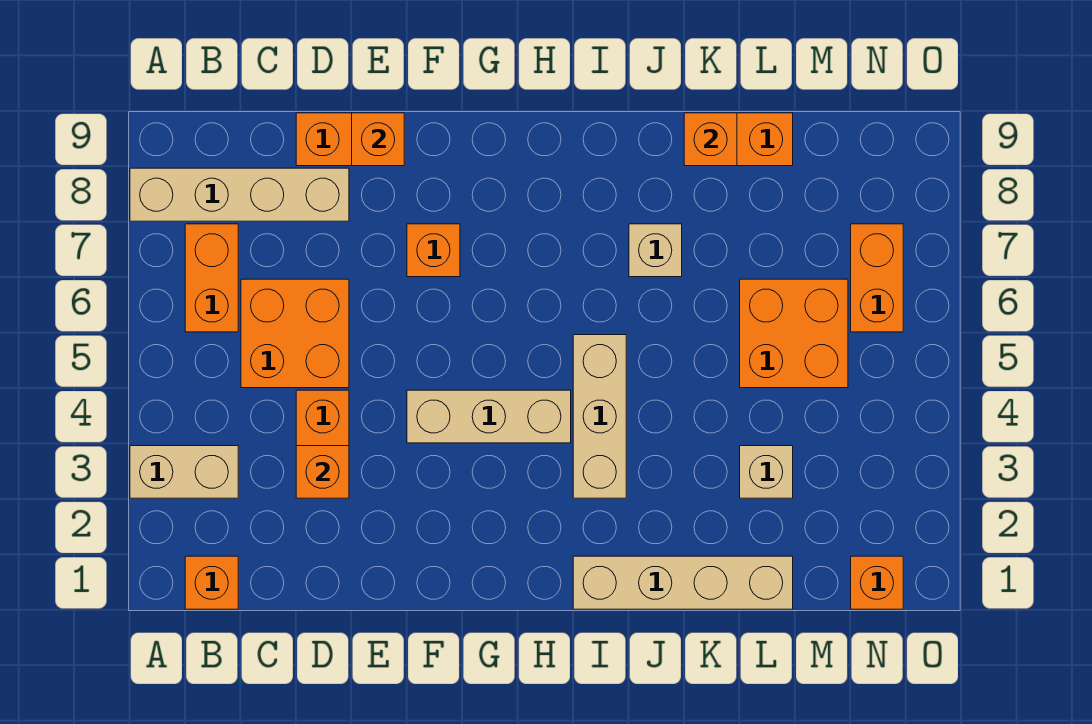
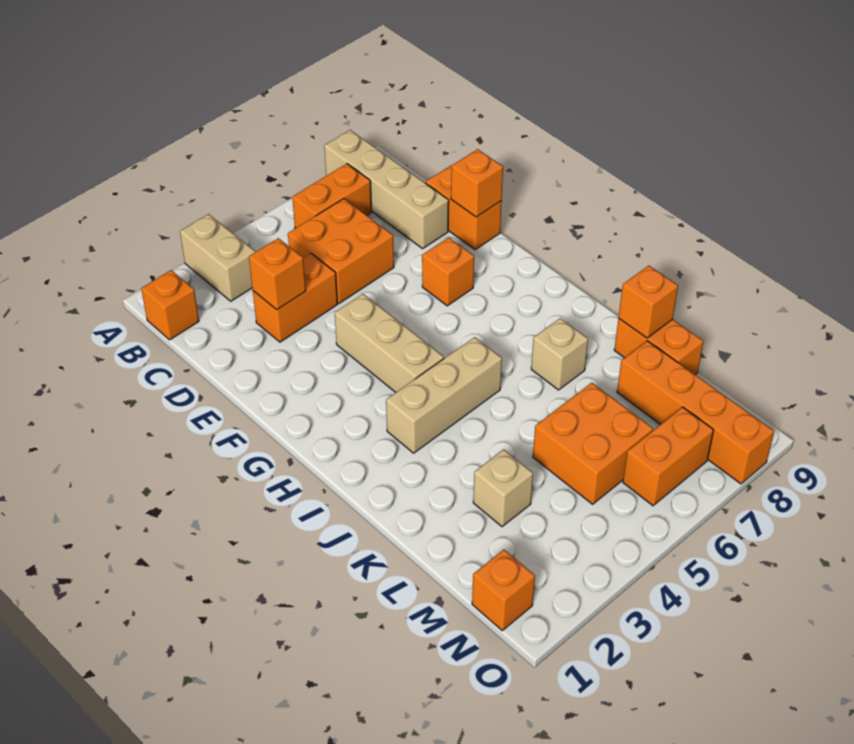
tan 1x4 brick [573,556,793,609] -> none
none -> orange 1x4 brick [617,341,774,484]

